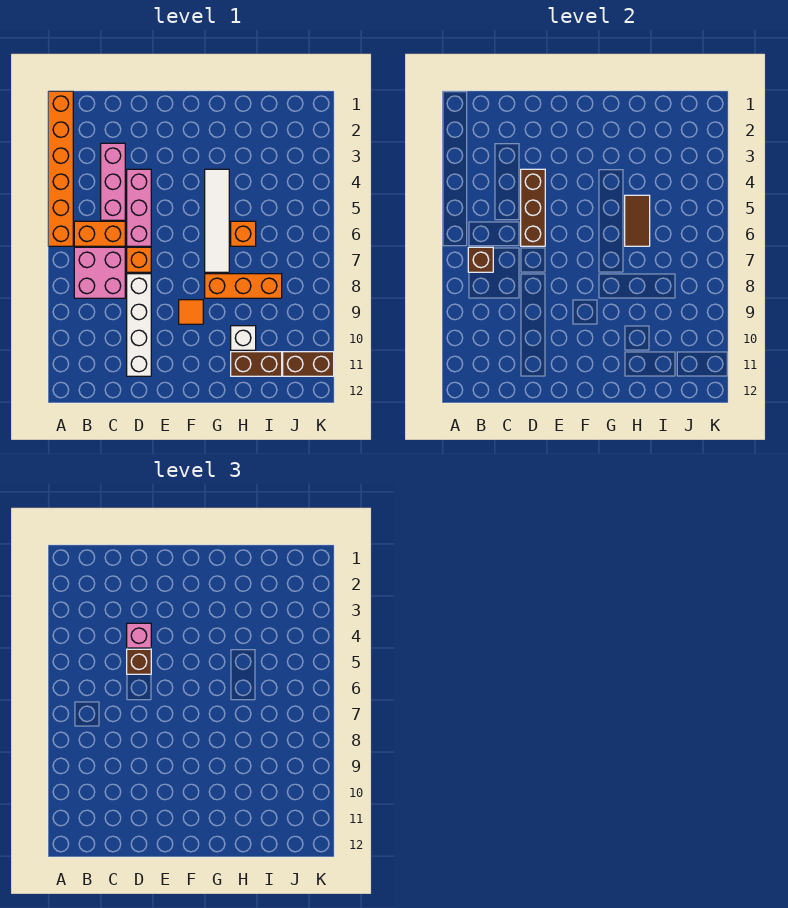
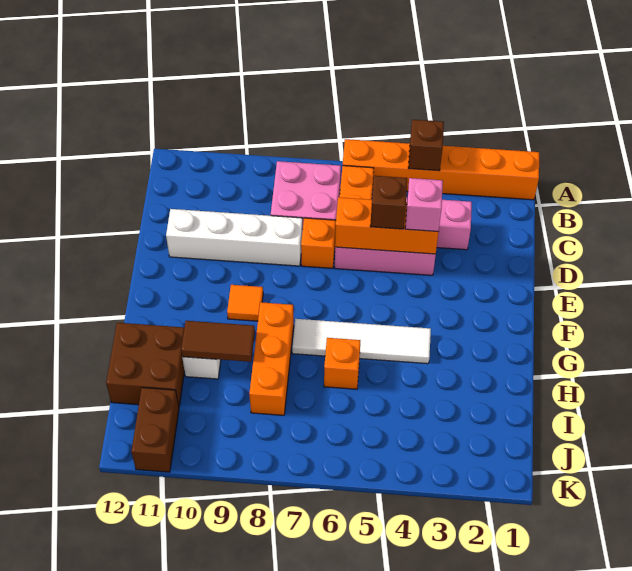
brown 1x1 brick [468,247,493,272] -> brown 1x1 brick moved to [408,120,444,171]
brown 1x3 brick [521,169,545,246] -> orange 1x3 brick [335,197,438,254]
brown 1x2 tile [625,195,650,246] -> brown 1x2 tile moved to [181,321,255,362]
brown 1x2 brick [231,352,282,376] -> brown 2x2 brick [106,323,185,406]

